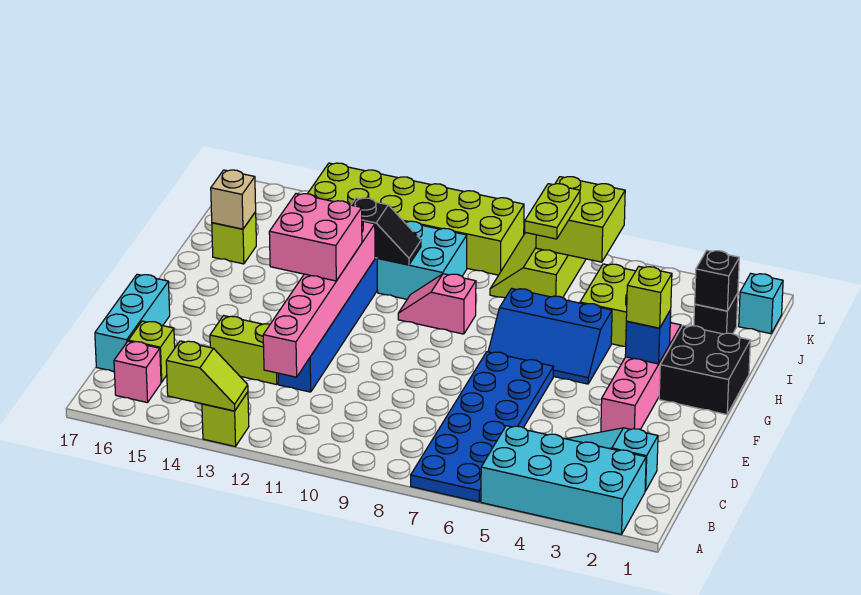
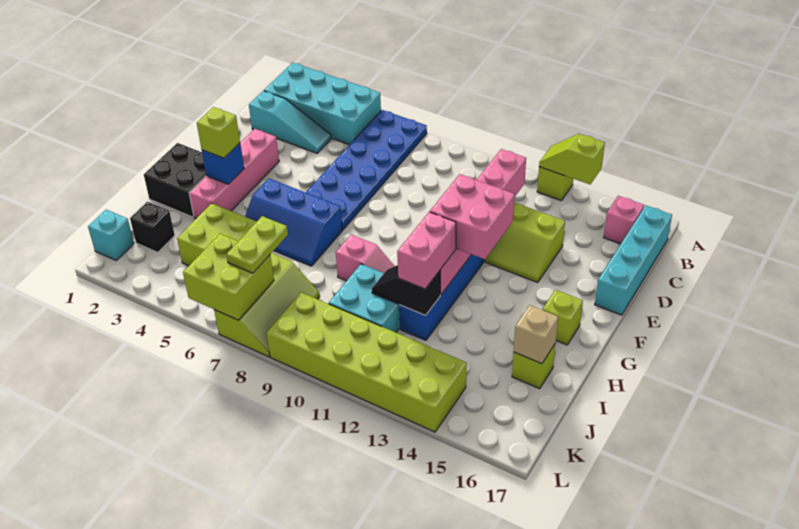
lime 1x1 brick [128,321,175,382] -> lime 1x1 brick moved to [542,290,583,345]
cyan 1x3 brick [95,274,170,371] -> cyan 1x4 brick [595,206,672,315]
blue 2x3 slope [488,288,612,384] -> blue 2x3 slope turned to [245,179,342,266]
none -> pink 1x2 brick [397,212,456,289]
black 1x1 brick [695,251,739,311] -> none

